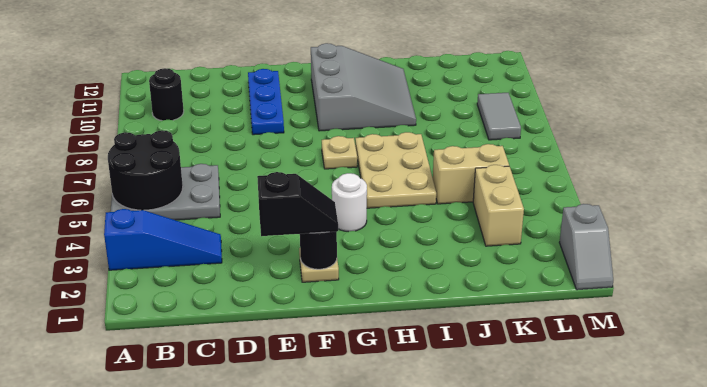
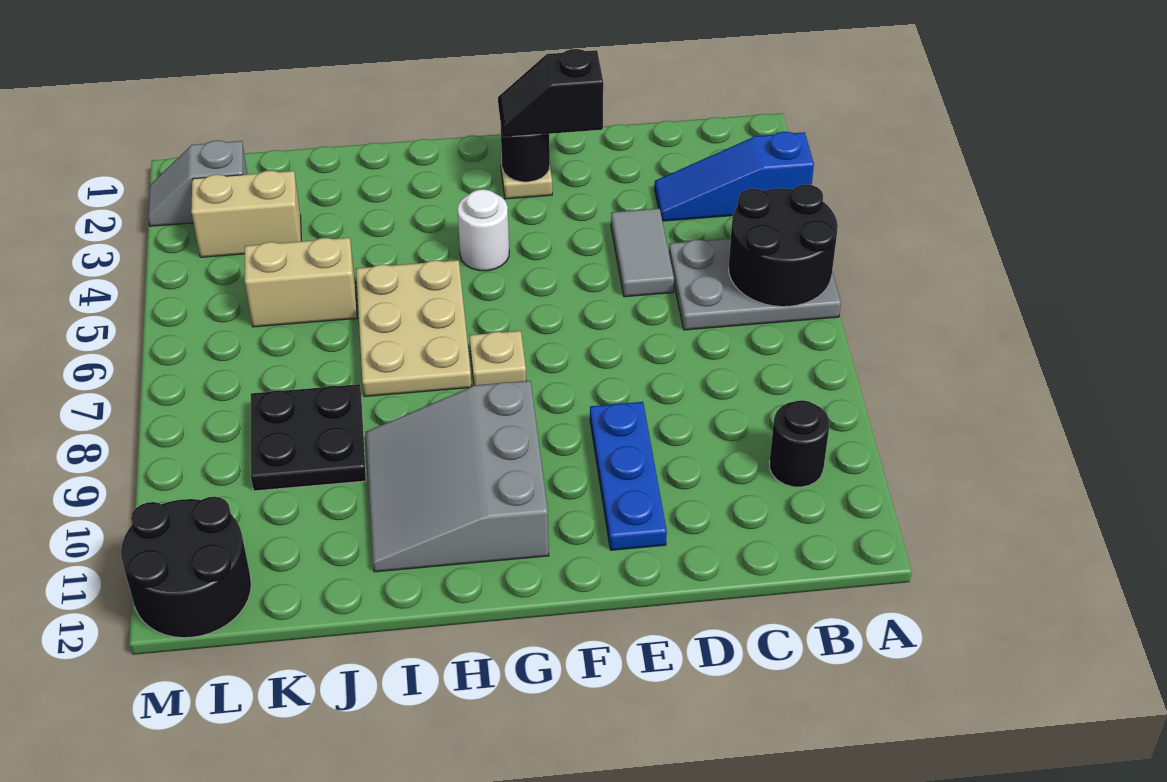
none -> black 2x2 plate [251,384,366,491]
tan 1x2 brick [473,165,524,246] -> tan 1x2 brick turned to [191,171,301,257]
grey 1x2 tile [477,93,521,140] -> grey 1x2 tile moved to [611,209,674,297]
none -> black 2x2 round brick [121,497,251,638]
grey 1x2 slope [559,204,613,290] -> grey 1x2 slope turned to [148,140,247,226]

